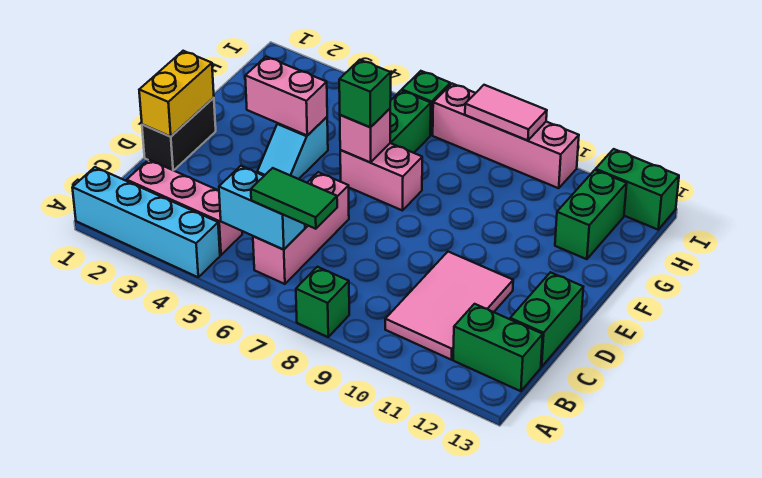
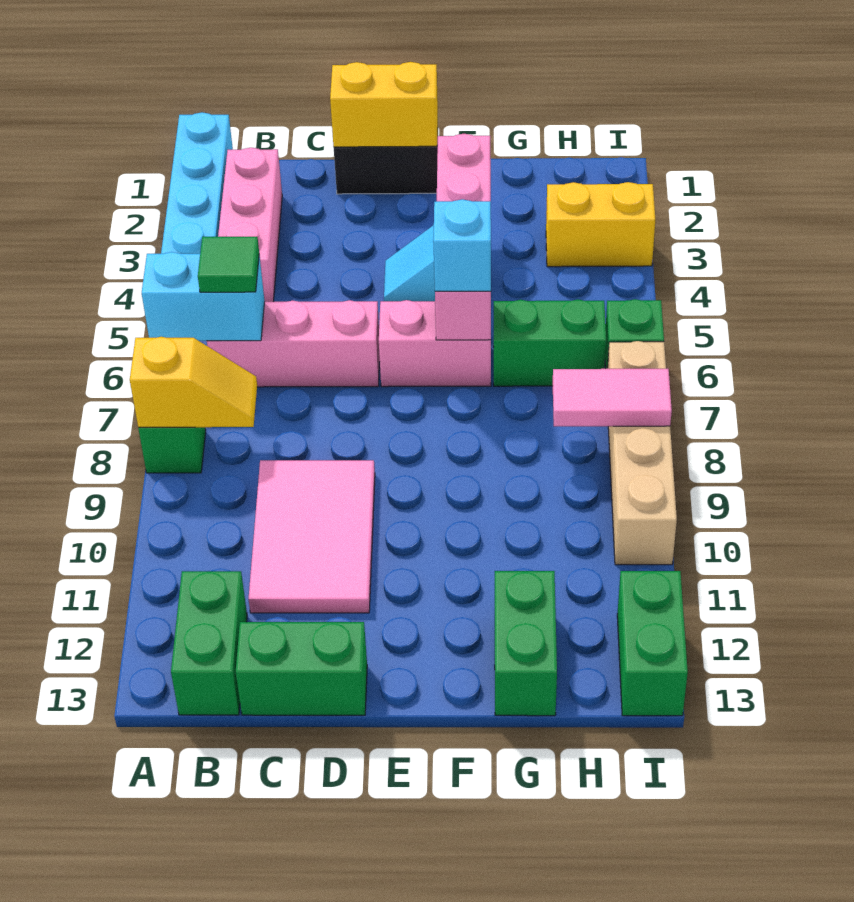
none -> yellow 1x2 slope [130,337,257,428]
cyan 1x2 brick [219,166,305,250] -> cyan 1x2 brick turned to [142,252,265,341]
green 1x2 tile [251,168,337,229] -> green 1x1 tile [198,237,259,292]
pink 2x3 tile [385,252,513,360] -> pink 2x3 tile turned to [248,460,375,613]
pink 1x2 brick [340,143,422,211] -> pink 1x2 brick turned to [379,300,491,387]
green 1x1 brick [339,60,391,127] -> cyan 1x1 brick [433,199,491,291]
green 1x2 brick [555,170,627,259] -> green 1x2 brick turned to [495,571,557,716]
none -> yellow 1x2 brick [546,182,655,267]
pink 1x4 brick [433,84,579,188] -> tan 1x4 brick [608,341,677,565]
pink 1x2 tile [465,85,547,140] -> pink 1x2 tile turned to [553,368,672,426]

